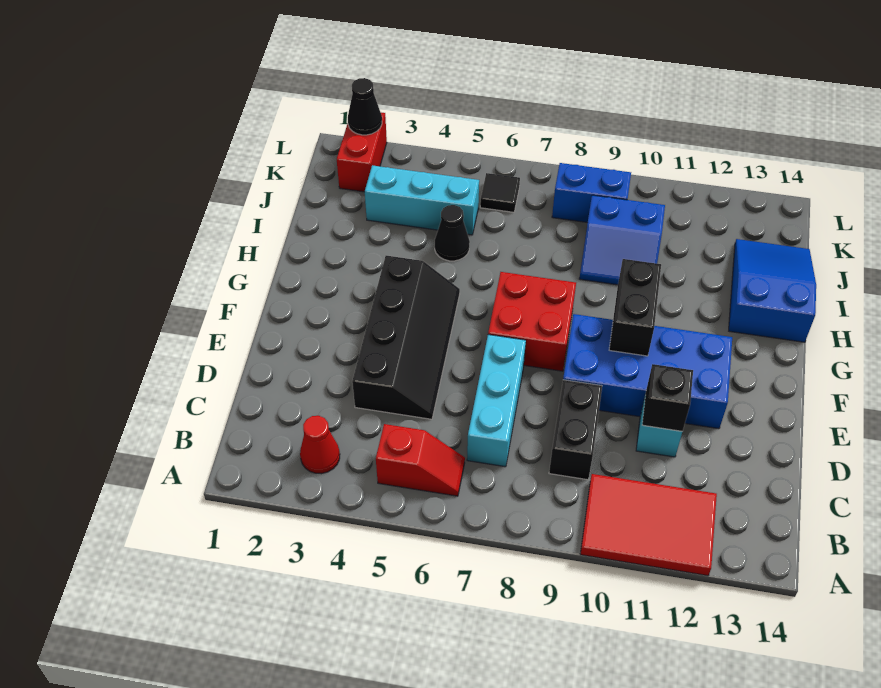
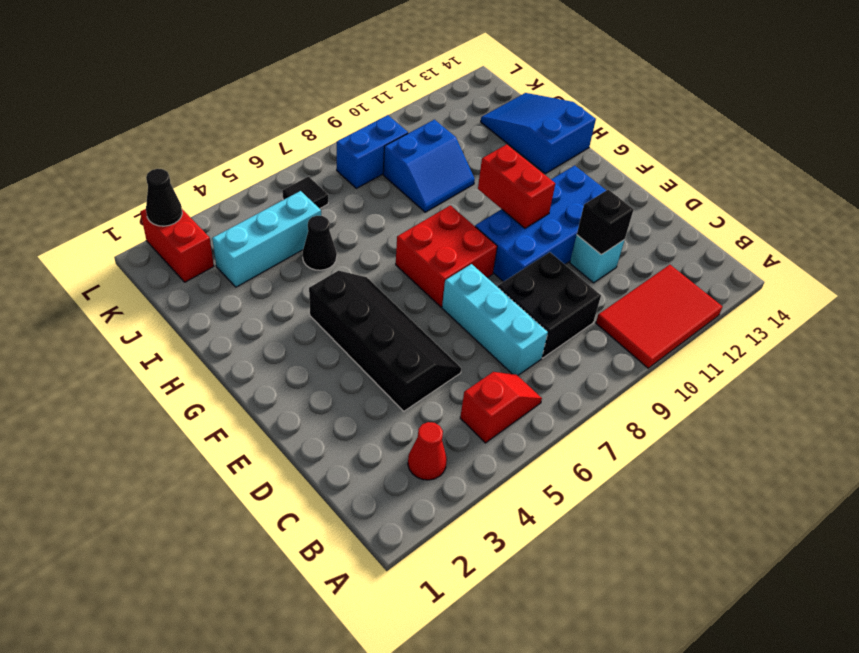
black 1x2 brick [549,380,602,480] -> black 2x2 brick [498,252,601,358]
black 1x2 brick [609,259,661,356] -> red 1x2 brick [478,144,555,228]

